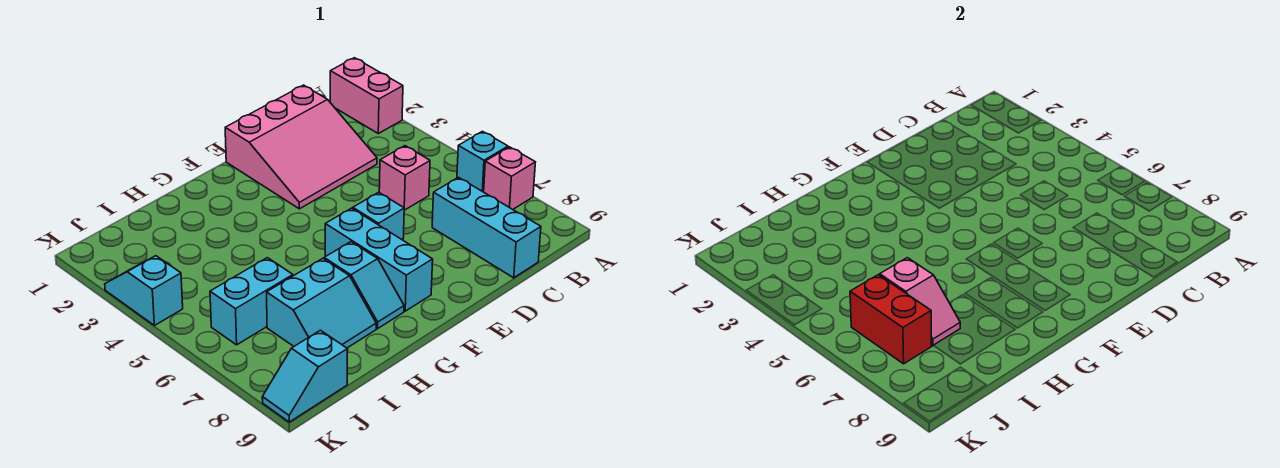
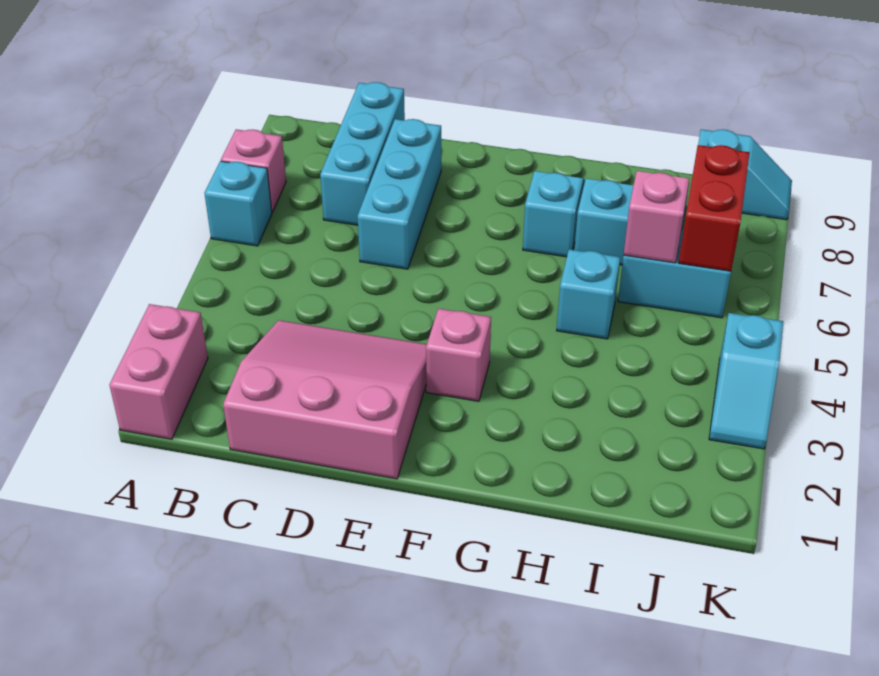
pink 1x1 brick [379,146,430,210] -> pink 1x1 brick moved to [426,308,491,401]
cyan 1x1 brick [353,192,404,240] -> cyan 1x1 brick moved to [557,249,620,339]
cyan 1x3 brick [325,208,433,311] -> cyan 1x3 brick moved to [357,119,441,269]

